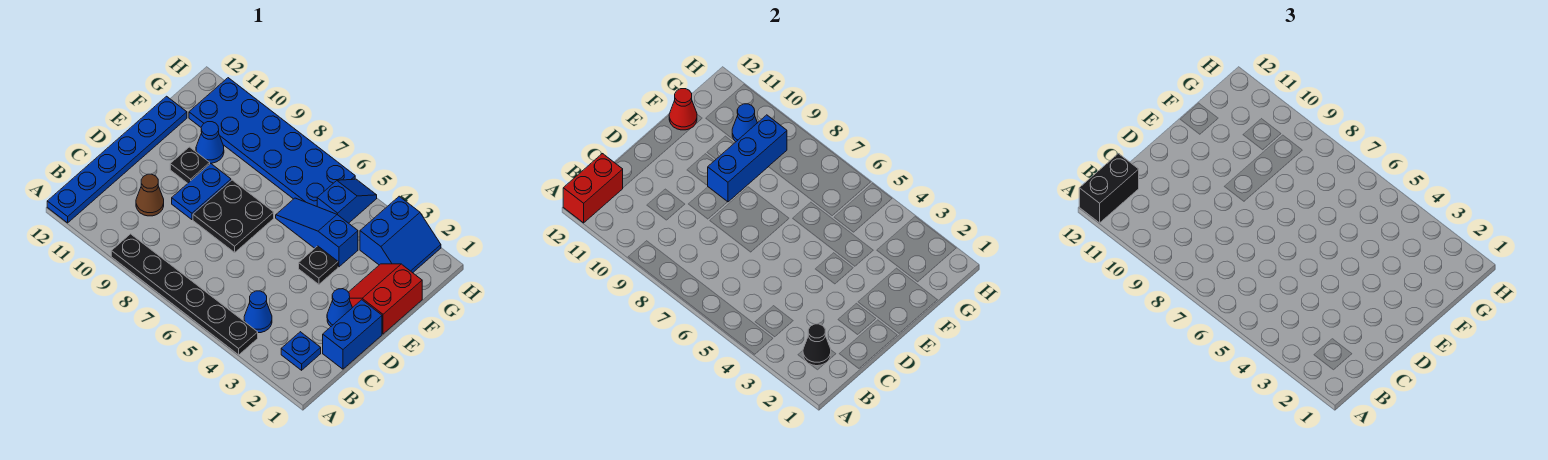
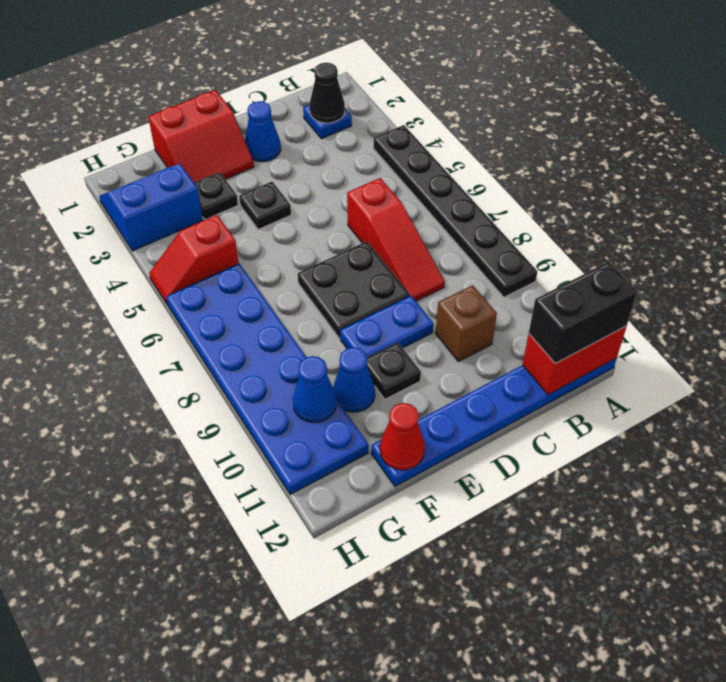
blue 1x1 cone [244,291,272,333] -> none
blue 1x2 brick [323,300,382,369] -> none
none -> red 1x3 slope [347,178,445,301]
brown 1x1 cone [136,174,164,216] -> brown 1x1 brick [436,285,497,362]
blue 1x3 brick [708,115,787,202] -> none
none -> black 1x1 plate [194,172,238,220]
blue 1x3 slope [276,198,358,267] -> none
blue 1x2 slope [317,179,377,223] -> red 1x2 slope [149,215,239,305]

